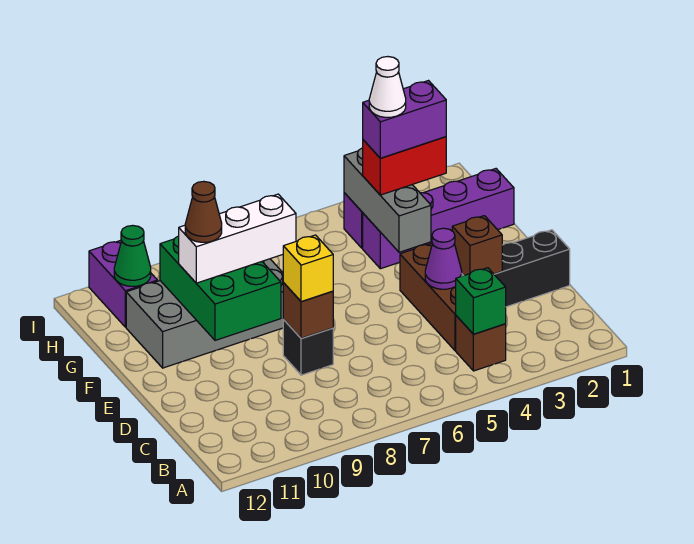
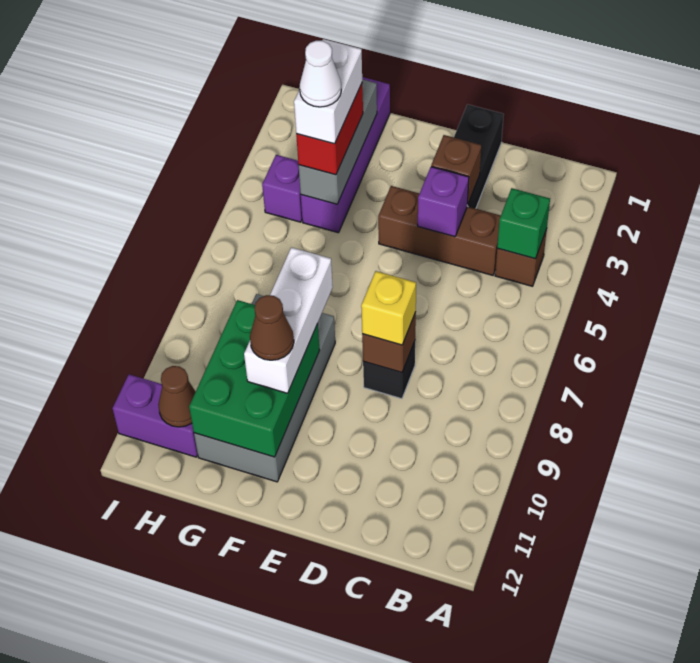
purple 1x1 cone [425,228,462,289] -> purple 1x1 brick [418,167,469,237]
green 2x3 brick [160,236,281,340] -> green 2x3 brick turned to [189,300,320,457]
grey 1x3 brick [344,148,431,252] -> grey 1x3 brick turned to [299,79,377,204]
purple 1x2 brick [363,81,446,158] -> white 1x2 brick [294,39,362,144]
green 1x1 cone [114,225,151,286] -> brown 1x1 cone [158,366,196,427]

